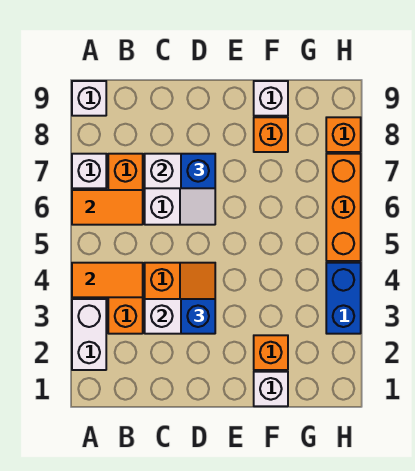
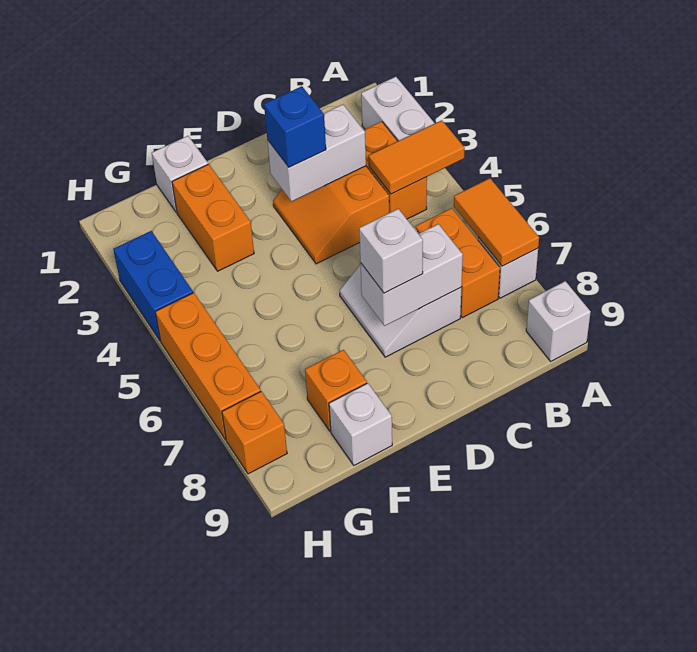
orange 1x2 tile [72,190,143,225] -> orange 1x2 tile turned to [454,178,539,266]
blue 1x1 brick [181,154,215,188] -> white 1x1 brick [359,209,423,293]
orange 1x1 brick [254,335,288,370] -> orange 1x2 brick [172,164,254,271]

